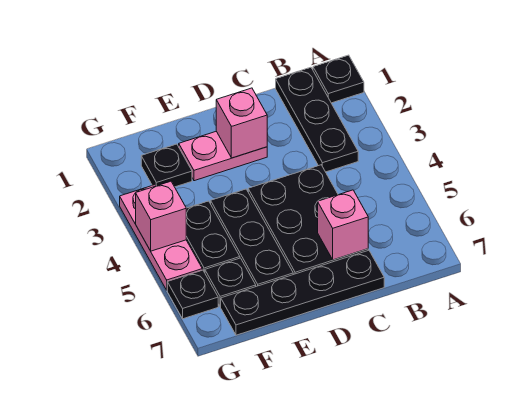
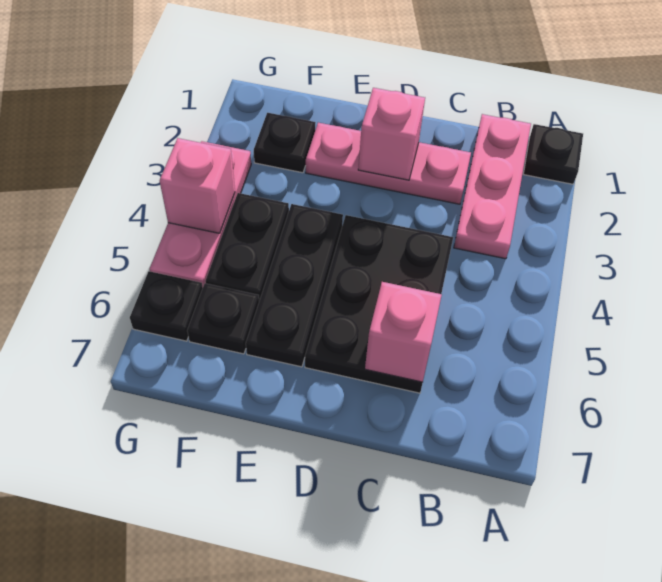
black 1x3 plate [276,67,358,172] -> pink 1x3 plate [454,114,531,259]
black 1x4 plate [221,250,384,335] -> none
pink 1x2 plate [179,131,267,181] -> pink 1x3 plate [306,123,471,204]

